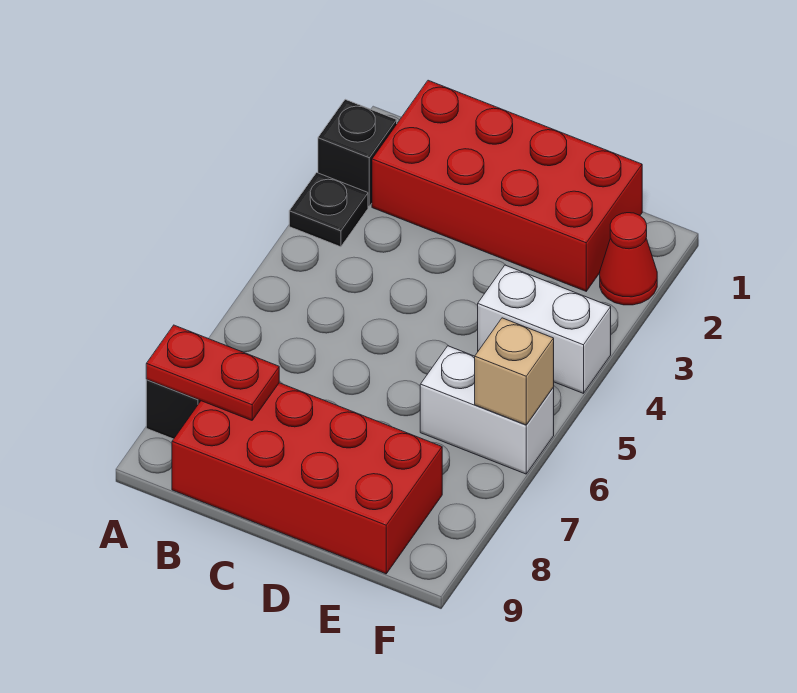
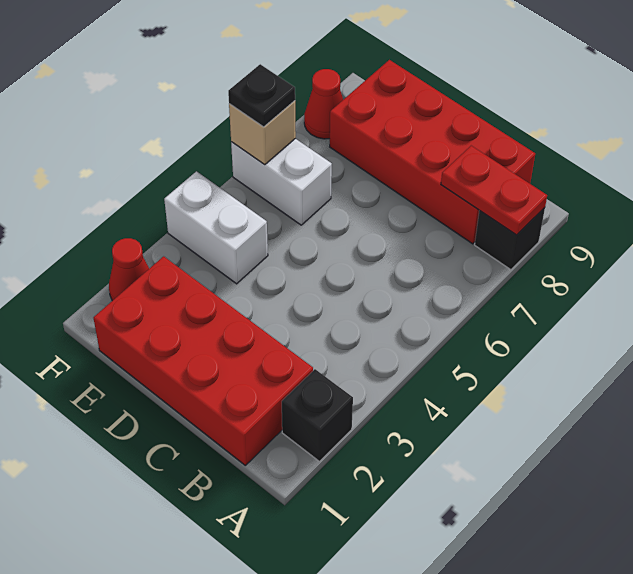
black 1x1 plate [289,173,368,247] -> black 1x1 plate moved to [228,64,295,127]
none -> red 1x1 cone [304,69,343,139]

